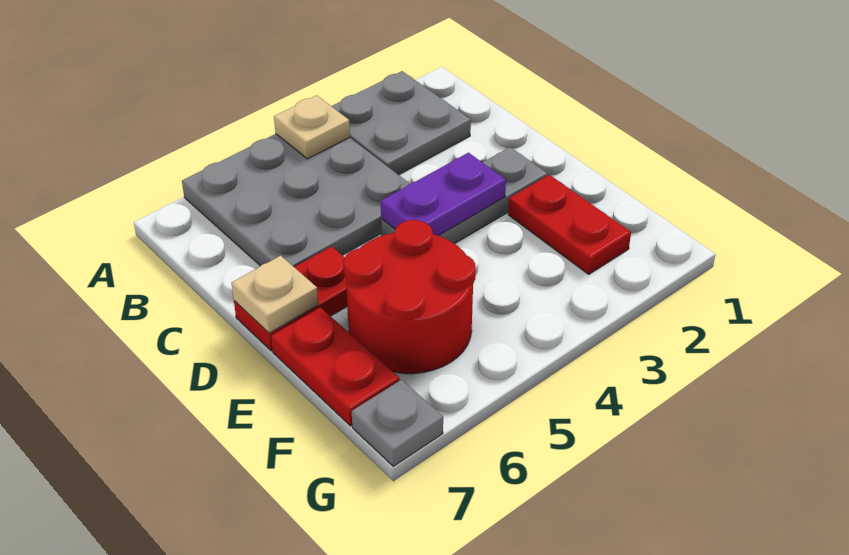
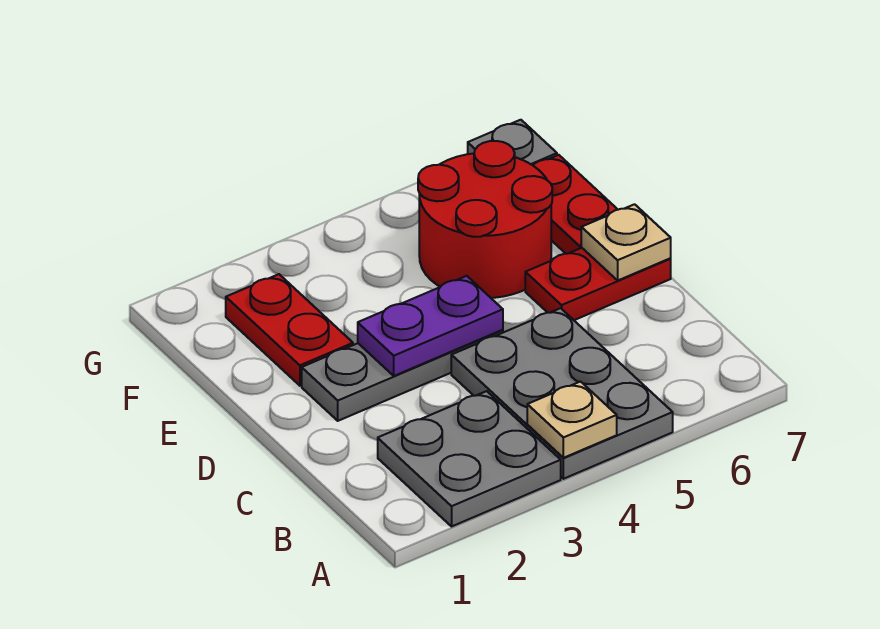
grey 3x3 plate [182,134,410,267] -> grey 2x3 plate [451,308,673,479]

